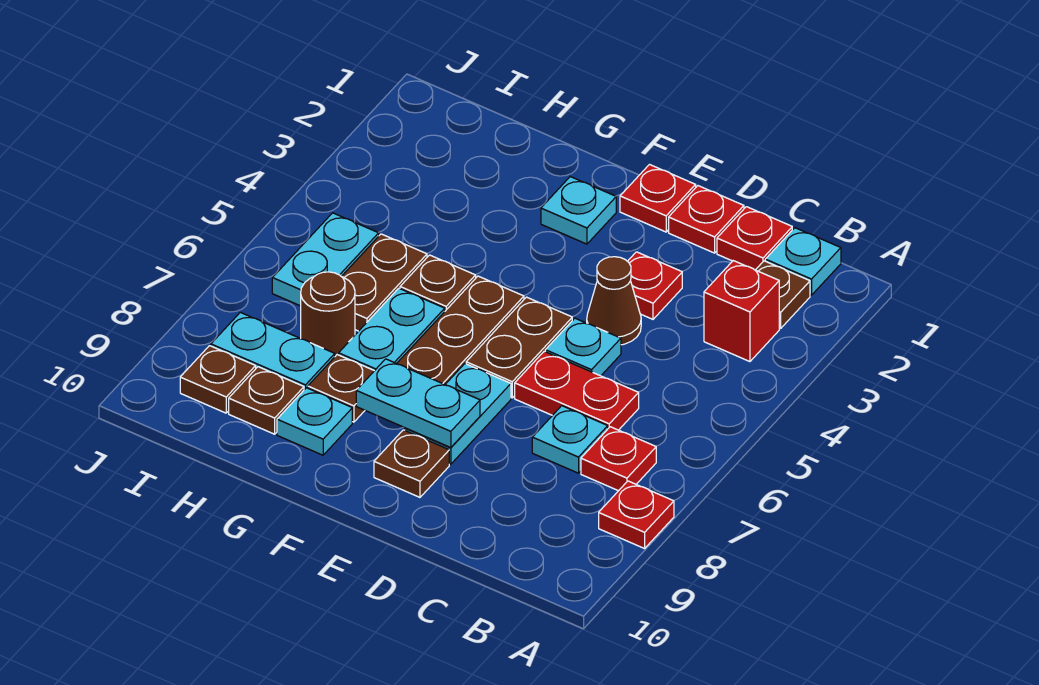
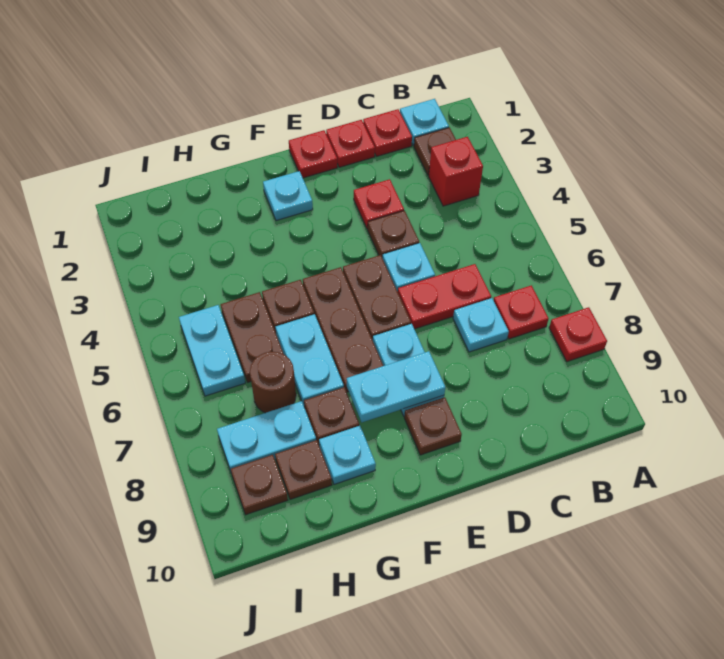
brown 1x1 cone [587,257,641,345] -> brown 1x1 plate [368,211,419,258]

